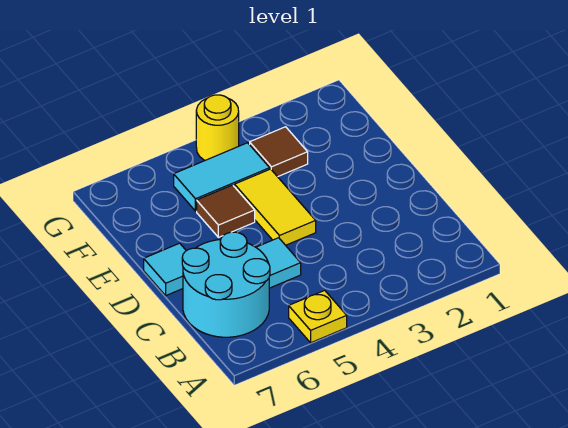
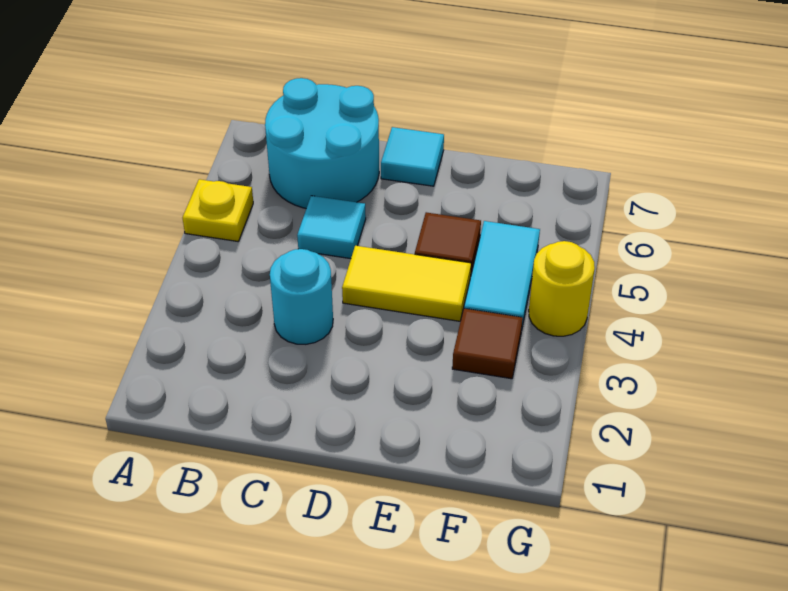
none -> cyan 1x1 round brick [270,249,333,344]

